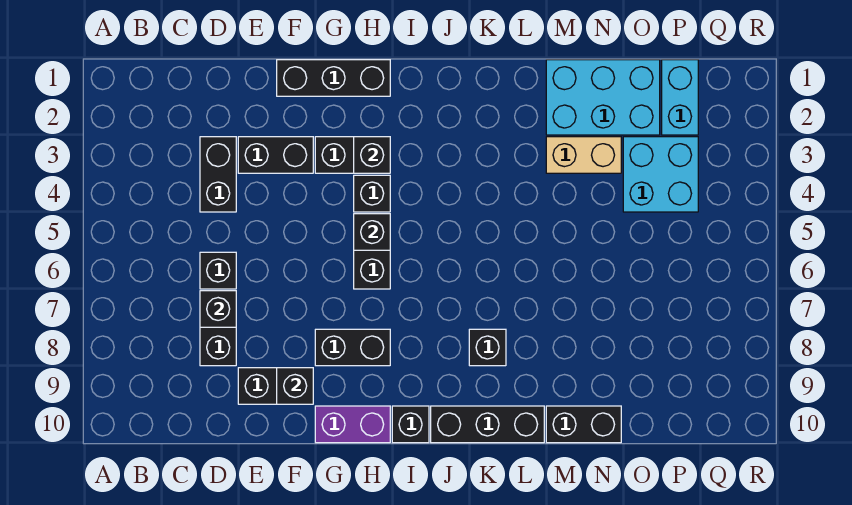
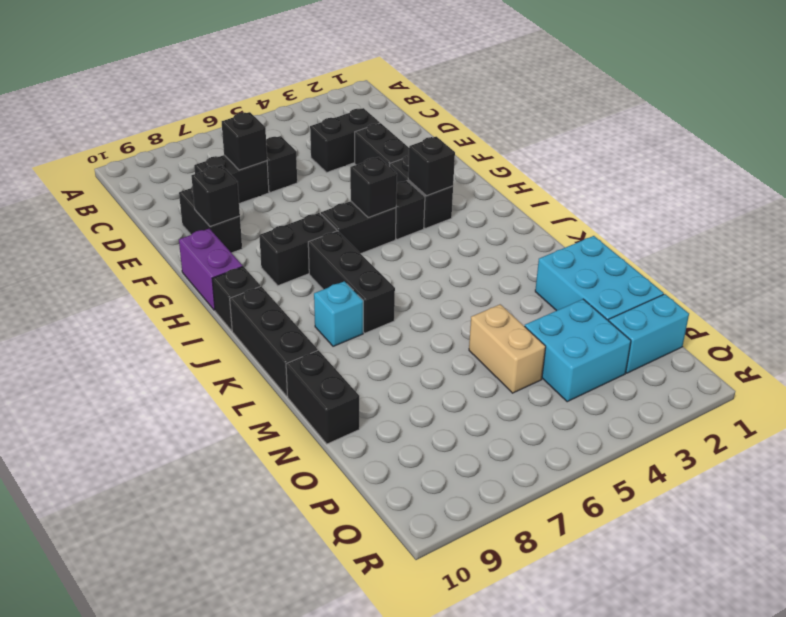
black 1x3 brick [277,60,390,96] -> black 1x3 brick moved to [308,231,395,333]
black 1x2 brick [315,329,390,366] -> black 1x2 brick turned to [259,213,337,286]
black 1x1 brick [469,329,506,366] -> cyan 1x1 brick [314,281,363,346]
tan 1x2 brick [546,137,621,173] -> tan 1x2 brick moved to [469,304,546,393]

